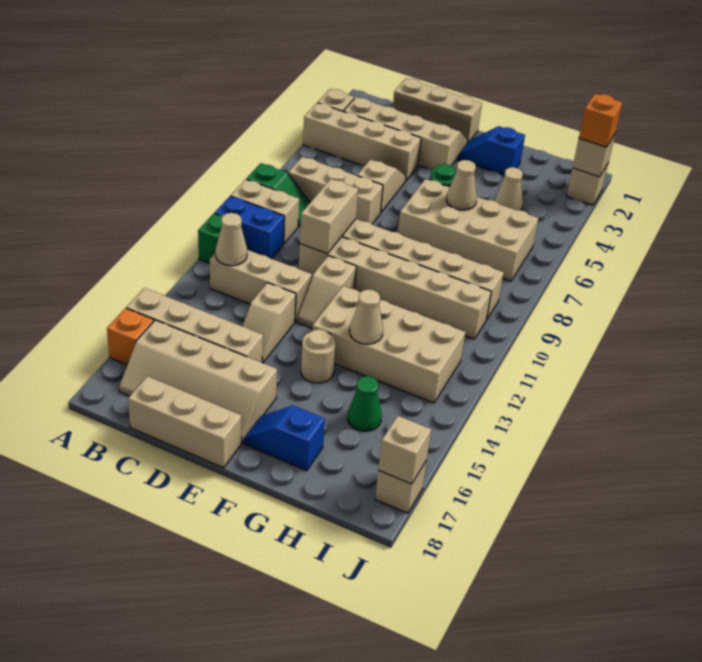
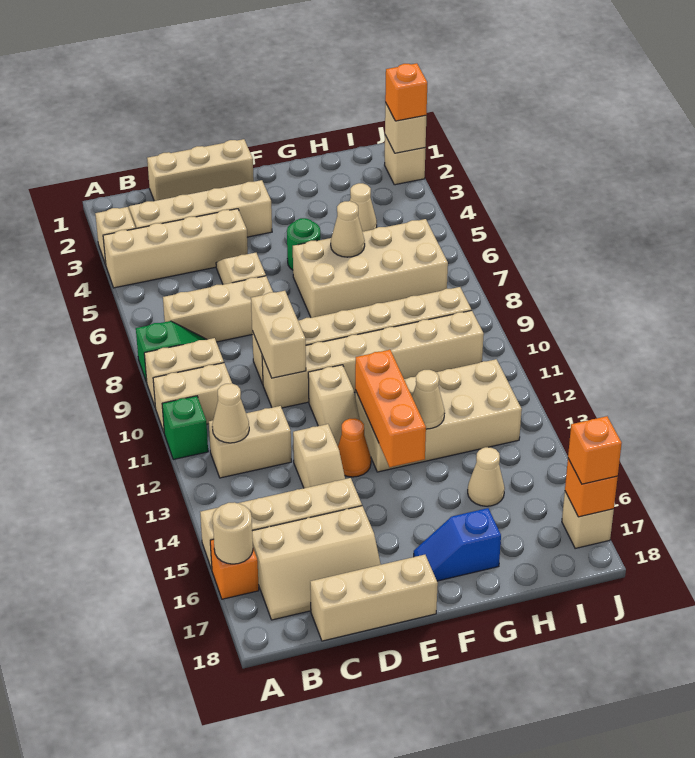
blue 1x2 brick [215,196,284,259] -> tan 1x2 brick [153,363,232,432]
tan 1x3 brick [210,250,312,321] -> tan 1x2 brick [209,406,292,478]
tan 2x4 slope [119,320,277,443] -> tan 2x3 slope [252,506,381,620]
none -> orange 1x1 cone [338,418,371,477]
blue 1x2 slope [458,126,525,175] -> none
none -> orange 1x3 brick [355,350,426,467]
tan 1x1 round brick [301,329,336,383] -> tan 1x1 round brick moved to [213,502,253,564]
green 1x1 cone [348,376,382,431] -> tan 1x1 cone [468,447,505,506]
tan 1x1 brick [379,416,431,484] -> orange 1x1 brick [565,459,618,517]
none -> orange 1x1 brick [568,416,622,484]

